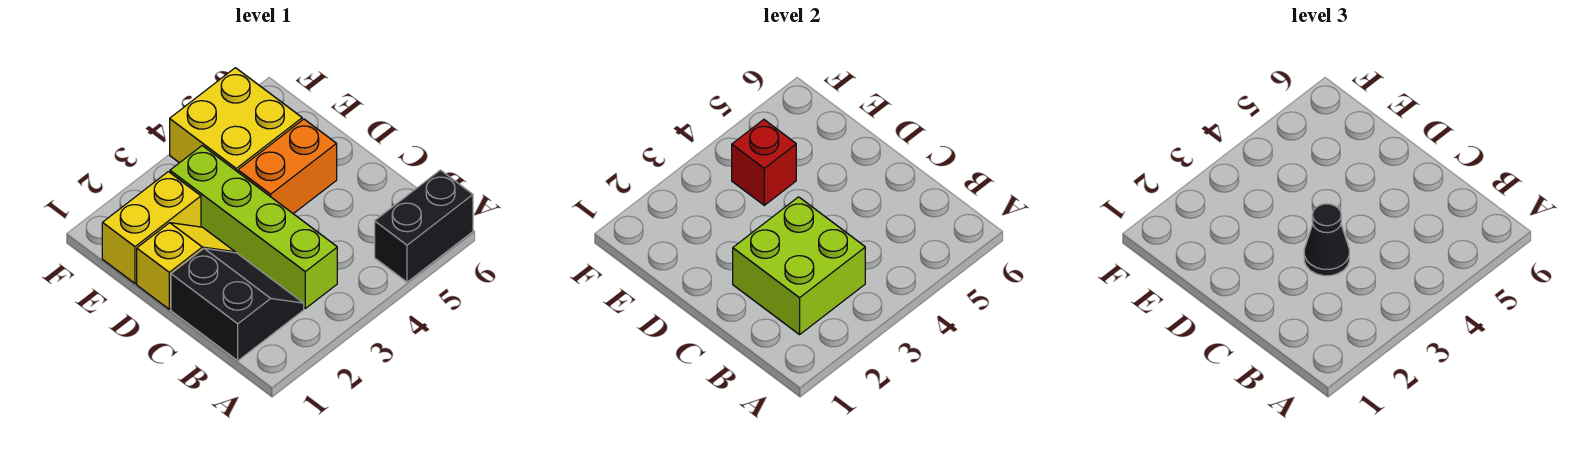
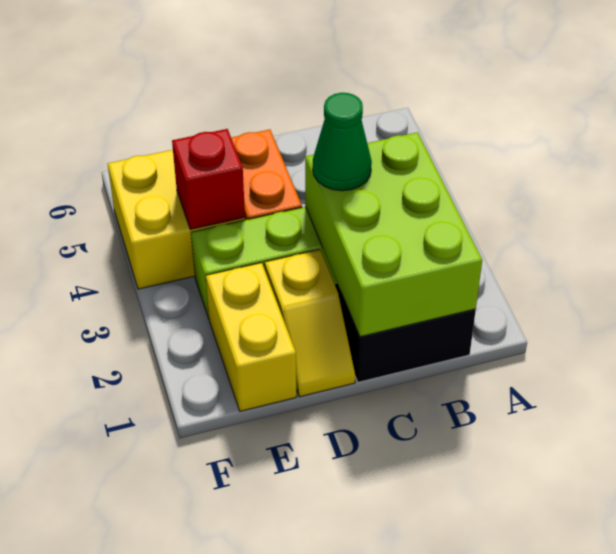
black 1x2 brick [375,170,473,282] -> none
lime 2x2 brick [733,197,865,335] -> lime 2x3 brick [305,132,482,337]
black 1x1 cone [1304,204,1349,276] -> green 1x1 cone [313,93,372,191]
yellow 1x2 slope [137,223,235,309] -> yellow 1x2 slope turned to [265,250,355,397]

